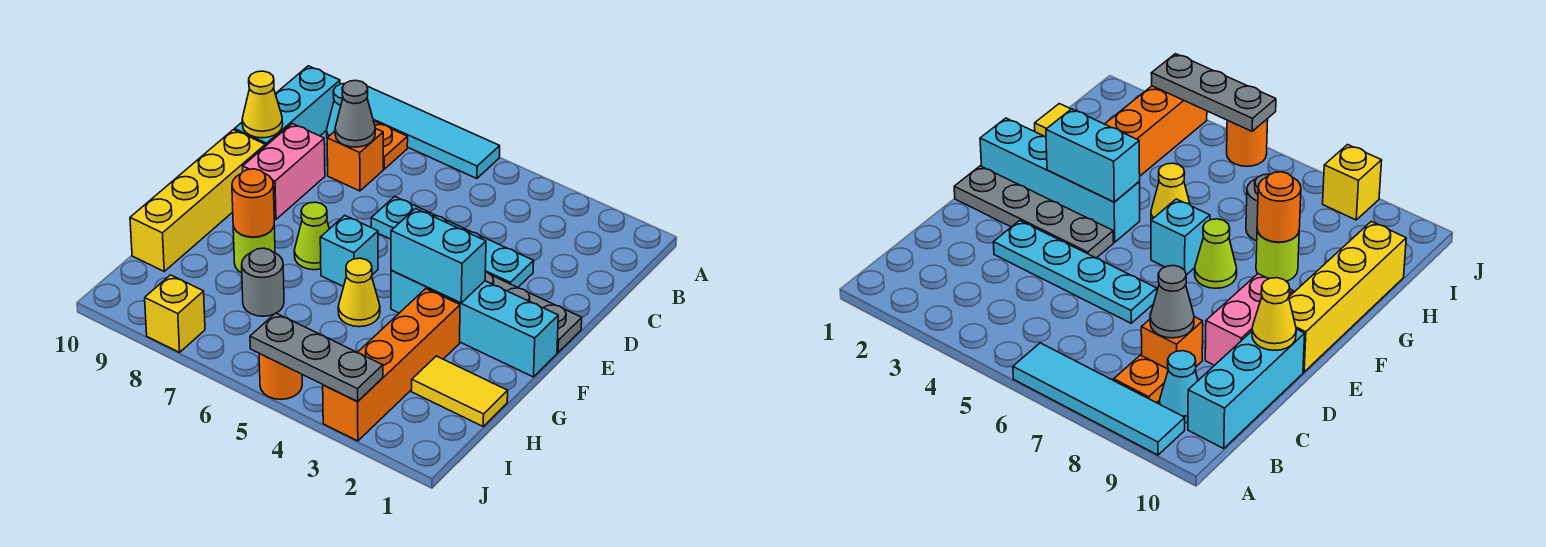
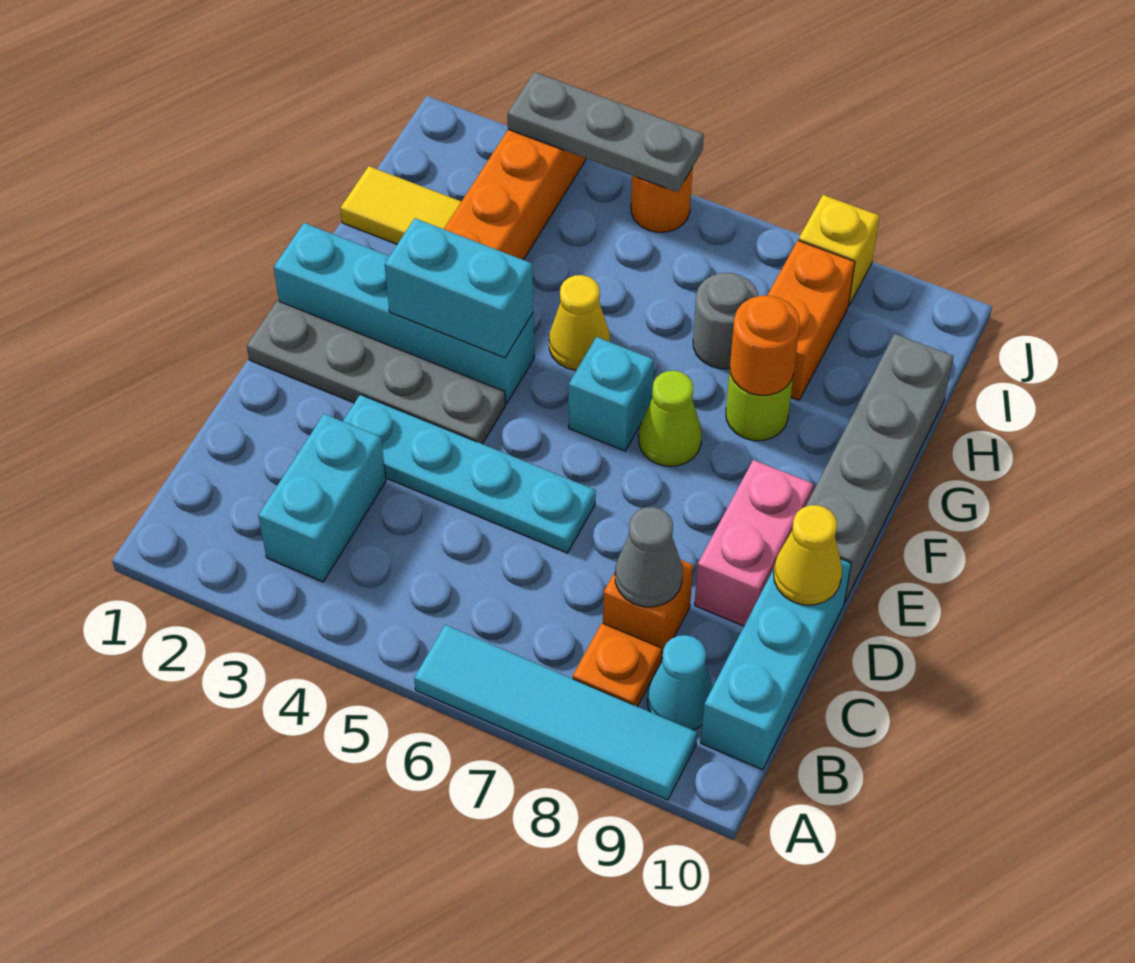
none -> cyan 1x2 brick [258,414,386,582]
yellow 1x4 brick [130,130,265,271] -> grey 1x4 brick [806,334,954,602]
none -> orange 1x2 brick [767,241,855,400]

